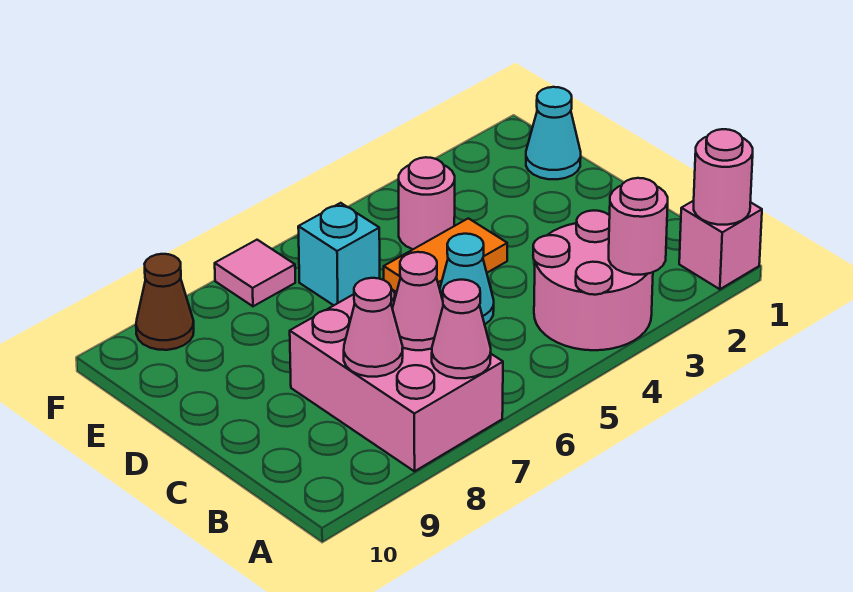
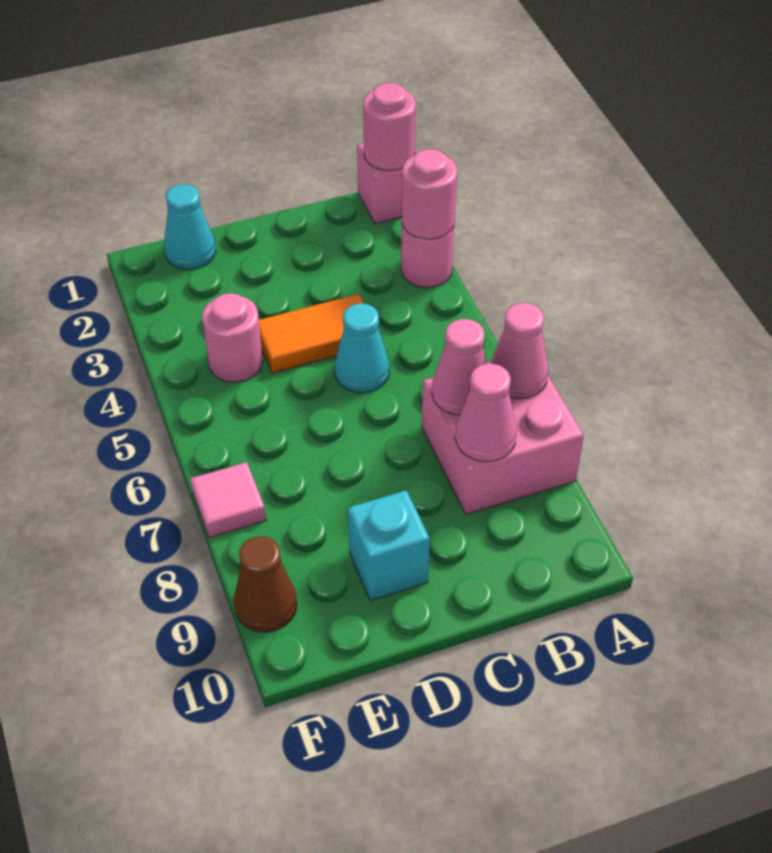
pink 2x2 round brick [533,210,653,350] -> pink 1x1 round brick [401,222,455,288]
pink 2x3 brick [290,289,503,471] -> pink 2x2 brick [422,362,584,514]
orange 1x2 tile [384,218,507,292] -> orange 1x2 tile turned to [259,294,364,373]
cyan 1x1 brick [298,203,380,305] -> cyan 1x1 brick moved to [348,490,430,601]

